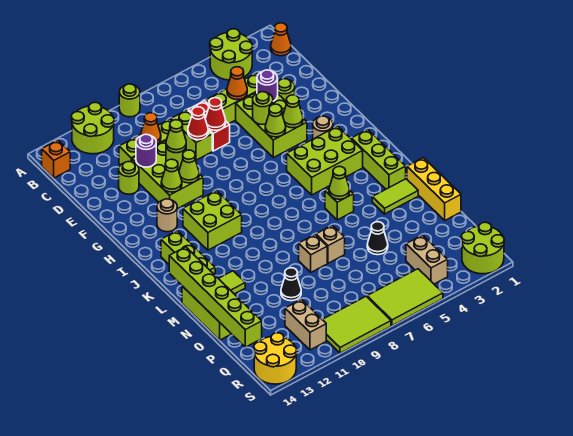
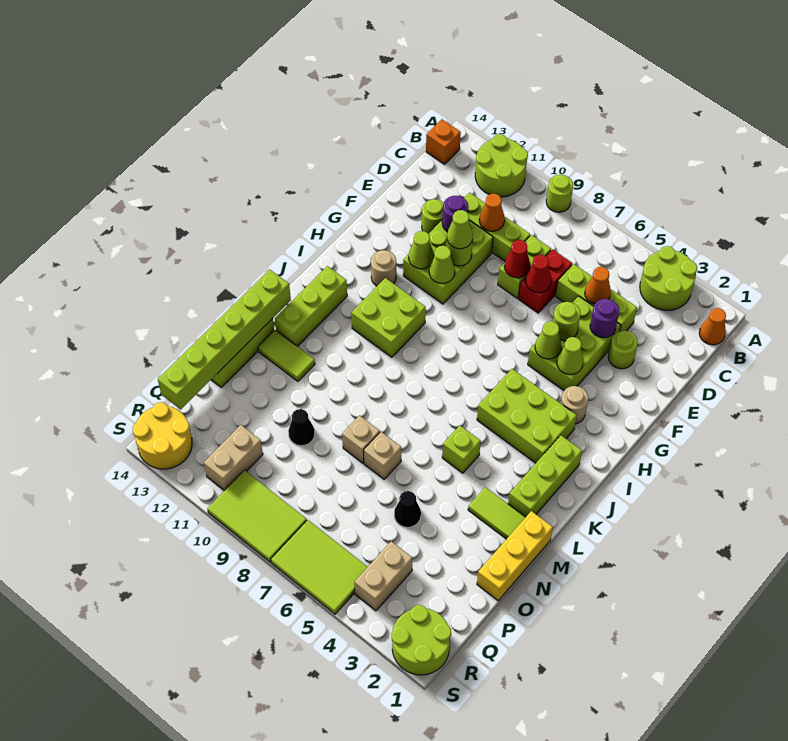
lime 1x1 cone [329,167,350,199] -> none

